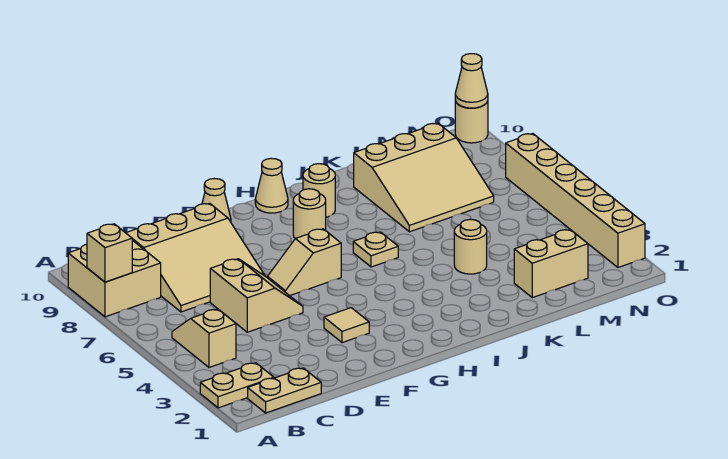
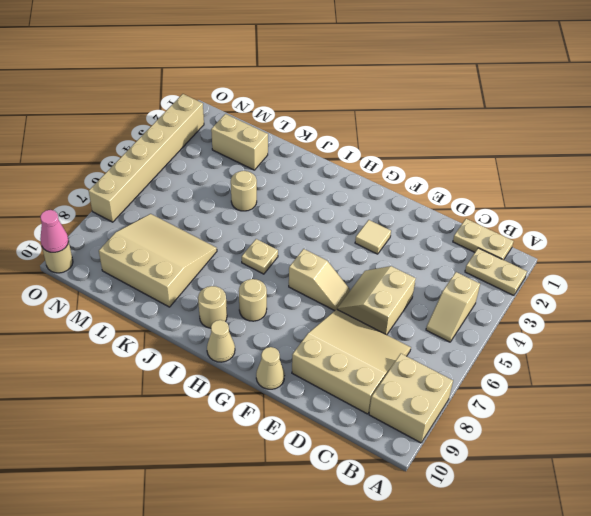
tan 1x1 brick [87,224,132,282] -> none
tan 1x1 cone [455,54,488,108] -> pink 1x1 cone [40,210,69,252]

